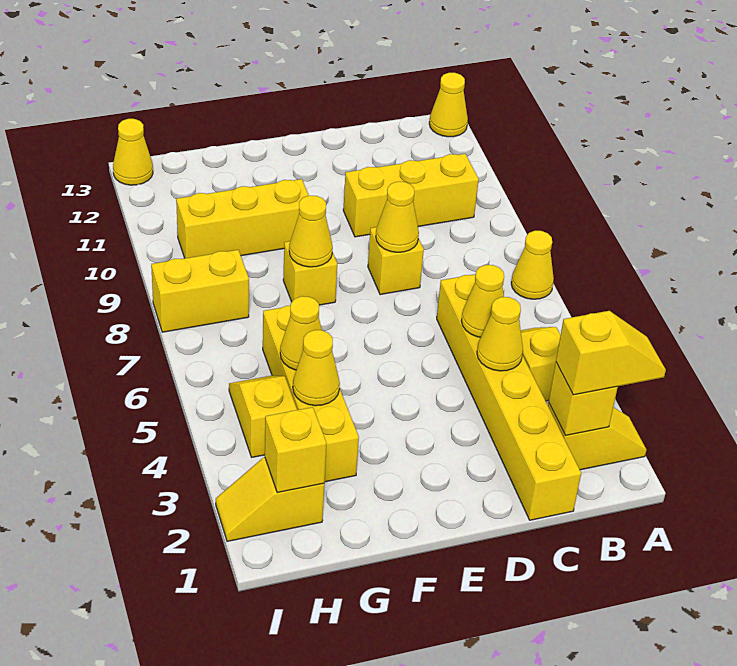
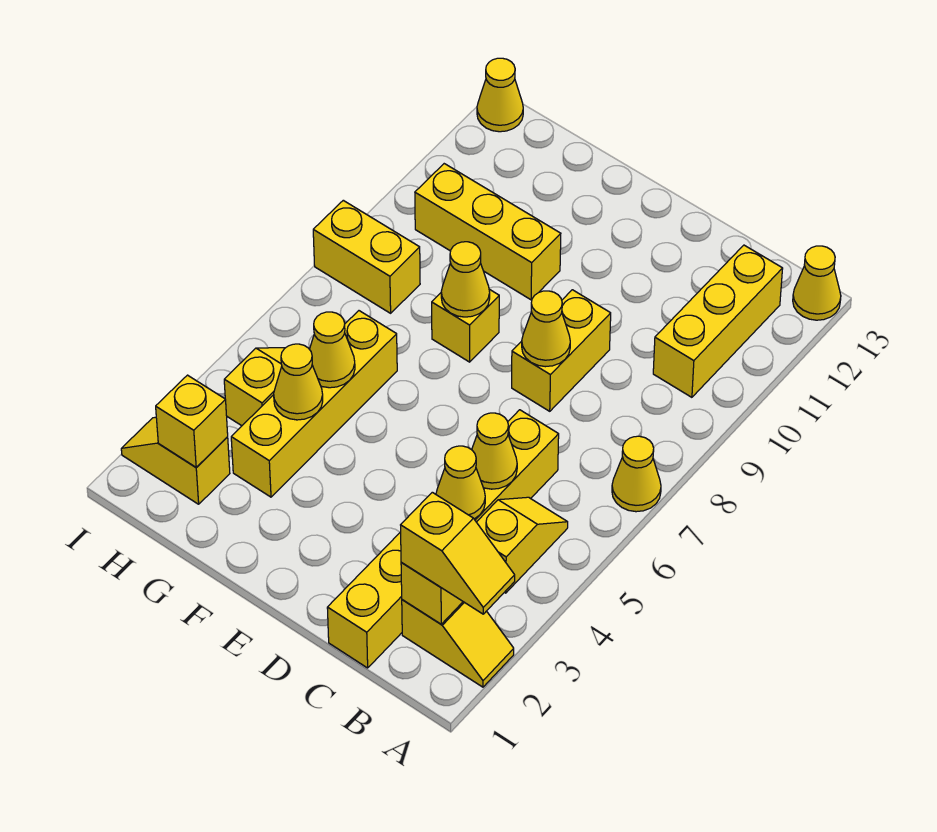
yellow 1x3 brick [343,154,479,237] -> yellow 1x3 brick turned to [653,245,783,397]
yellow 1x1 brick [368,227,424,295] -> yellow 1x2 brick [512,290,611,411]

